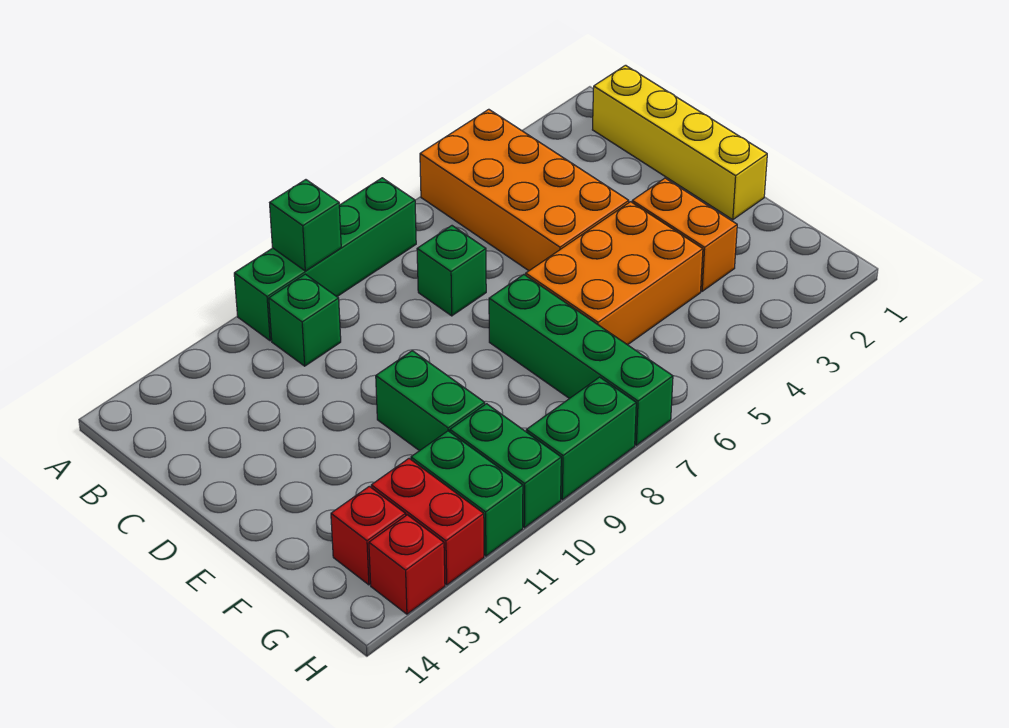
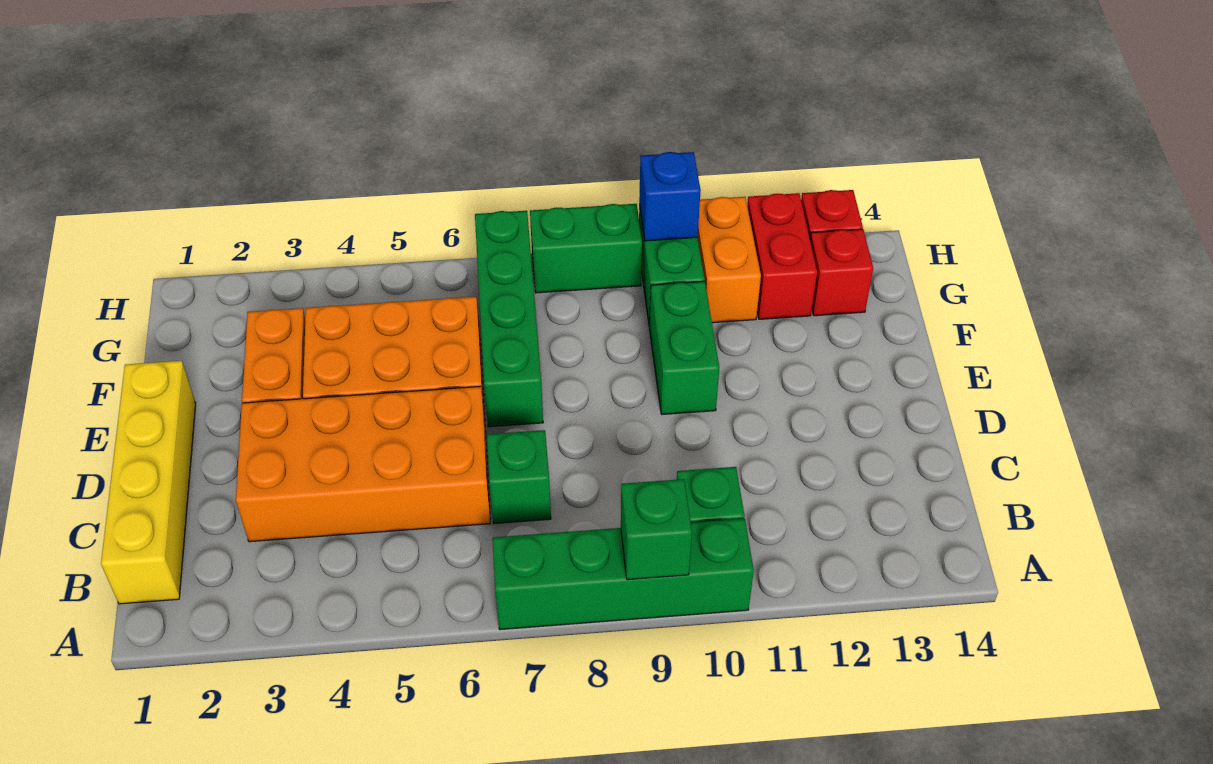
orange 2x4 brick [420,109,629,271] -> orange 2x4 brick turned to [236,387,490,542]
green 1x2 brick [411,431,523,556] -> orange 1x2 brick [698,197,761,323]
none -> blue 1x1 brick [639,152,701,241]

